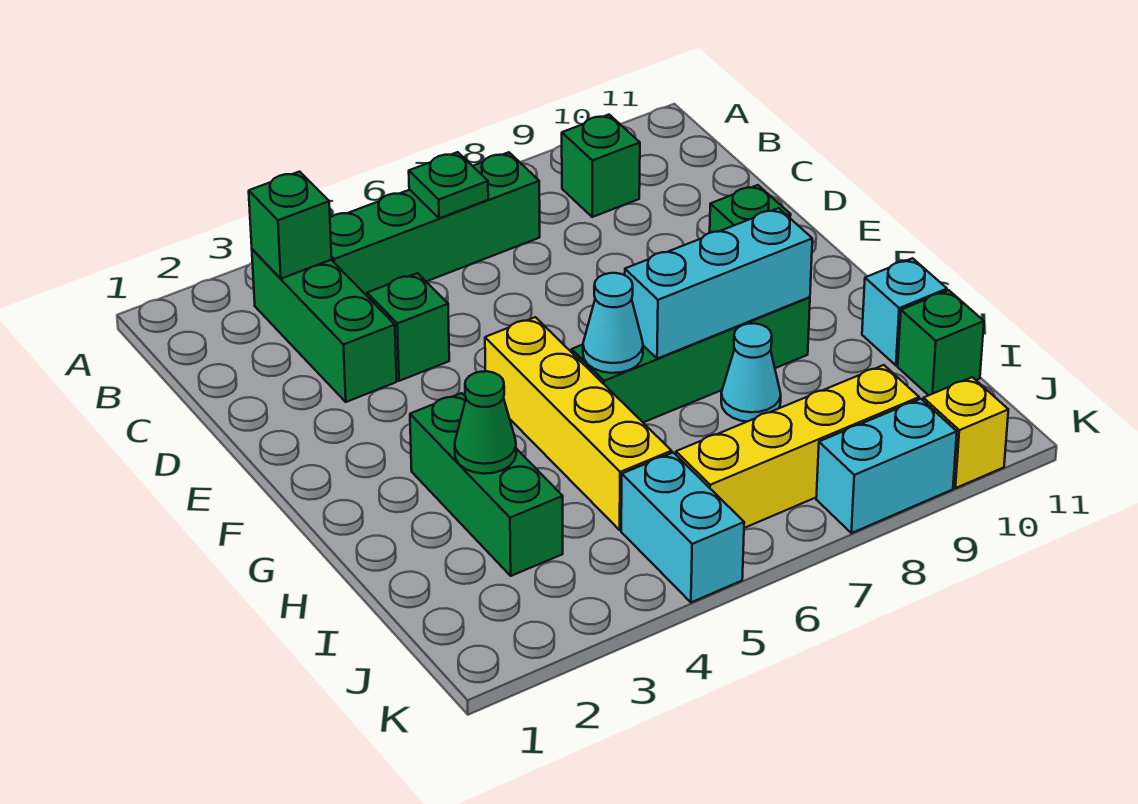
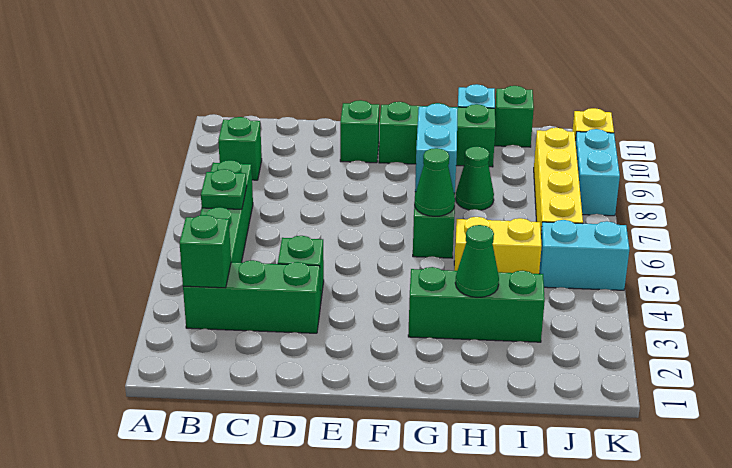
yellow 1x4 brick [485,317,672,530] -> yellow 1x2 brick [454,217,542,274]
none -> green 1x3 brick [379,102,495,167]
cyan 1x1 cone [583,273,643,373] -> green 1x1 cone [414,148,455,216]
cyan 1x3 brick [625,208,812,359] -> cyan 1x2 brick [415,104,458,193]
cyan 1x1 cone [721,323,781,422] -> green 1x1 cone [456,146,494,210]

